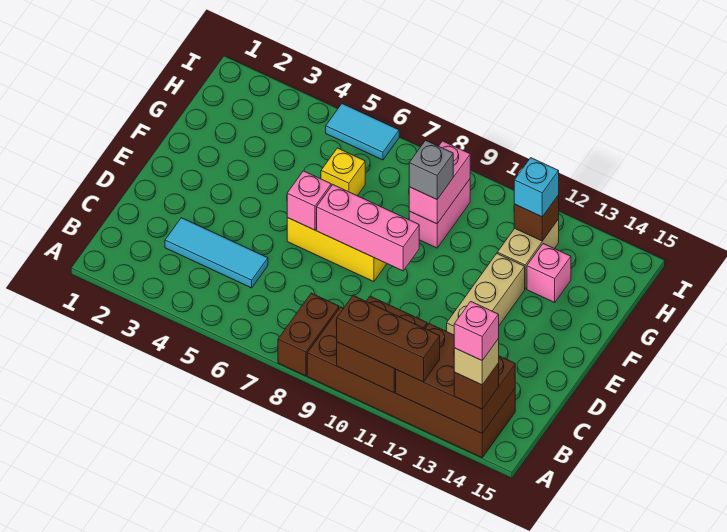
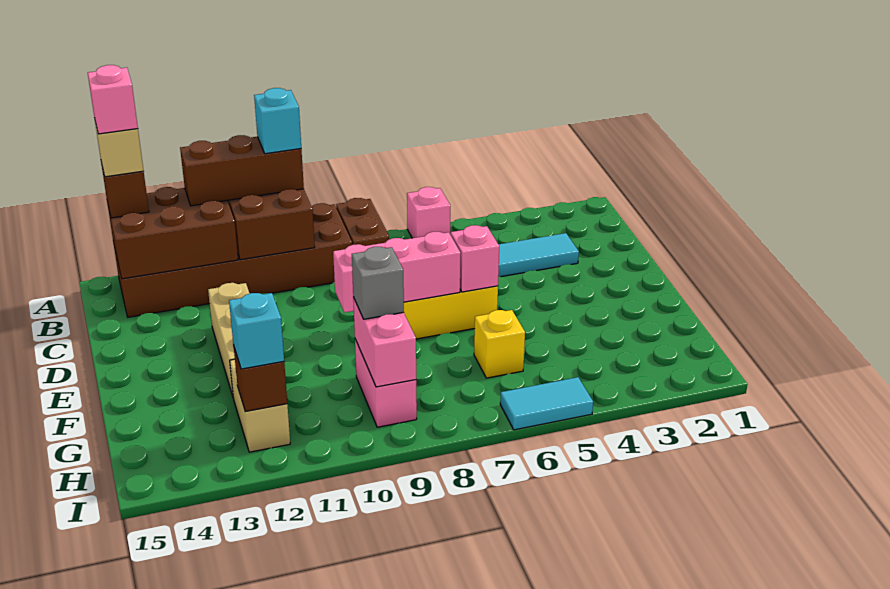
none -> cyan 1x1 brick [254,88,301,154]
pink 1x1 brick [527,244,571,302] -> pink 1x1 brick moved to [407,187,450,238]

